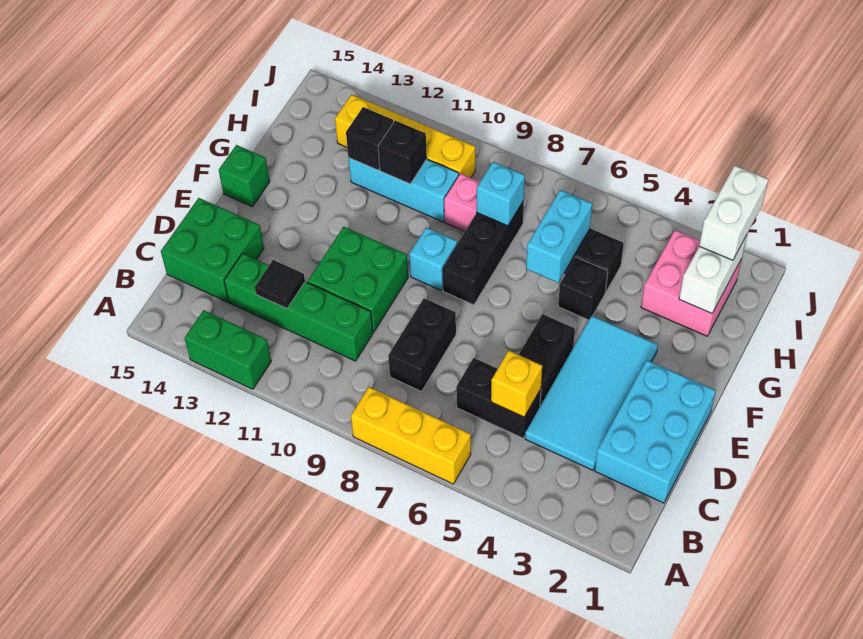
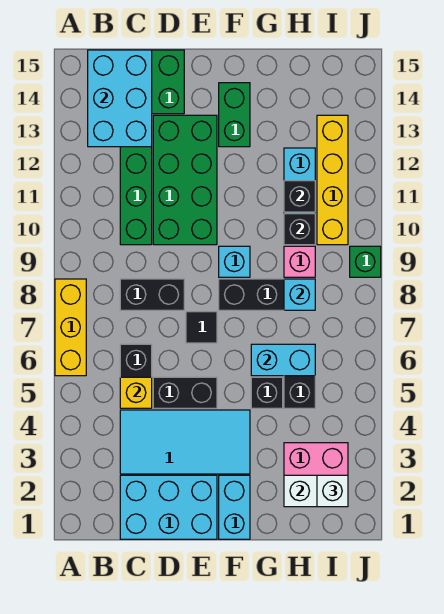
green 1x2 brick [185,310,271,389] -> green 1x2 brick moved to [219,83,250,147]
none -> cyan 2x3 brick [88,50,152,147]
black 1x1 tile [255,260,305,309] -> black 1x1 tile moved to [186,312,217,343]
green 2x2 brick [308,227,408,332] -> green 2x4 brick [153,115,217,245]
none -> cyan 1x2 brick [219,475,250,539]
green 1x1 brick [219,145,270,207] -> green 1x1 brick moved to [350,246,381,277]
black 1x1 brick [346,107,394,170] -> black 1x1 brick moved to [284,214,315,245]
white 1x2 brick [699,166,768,260] -> white 1x1 brick [317,475,348,507]

